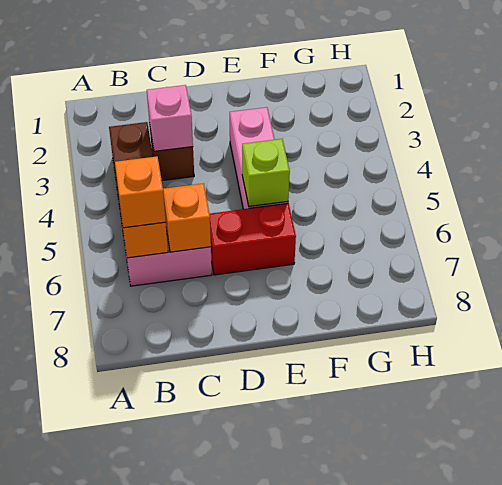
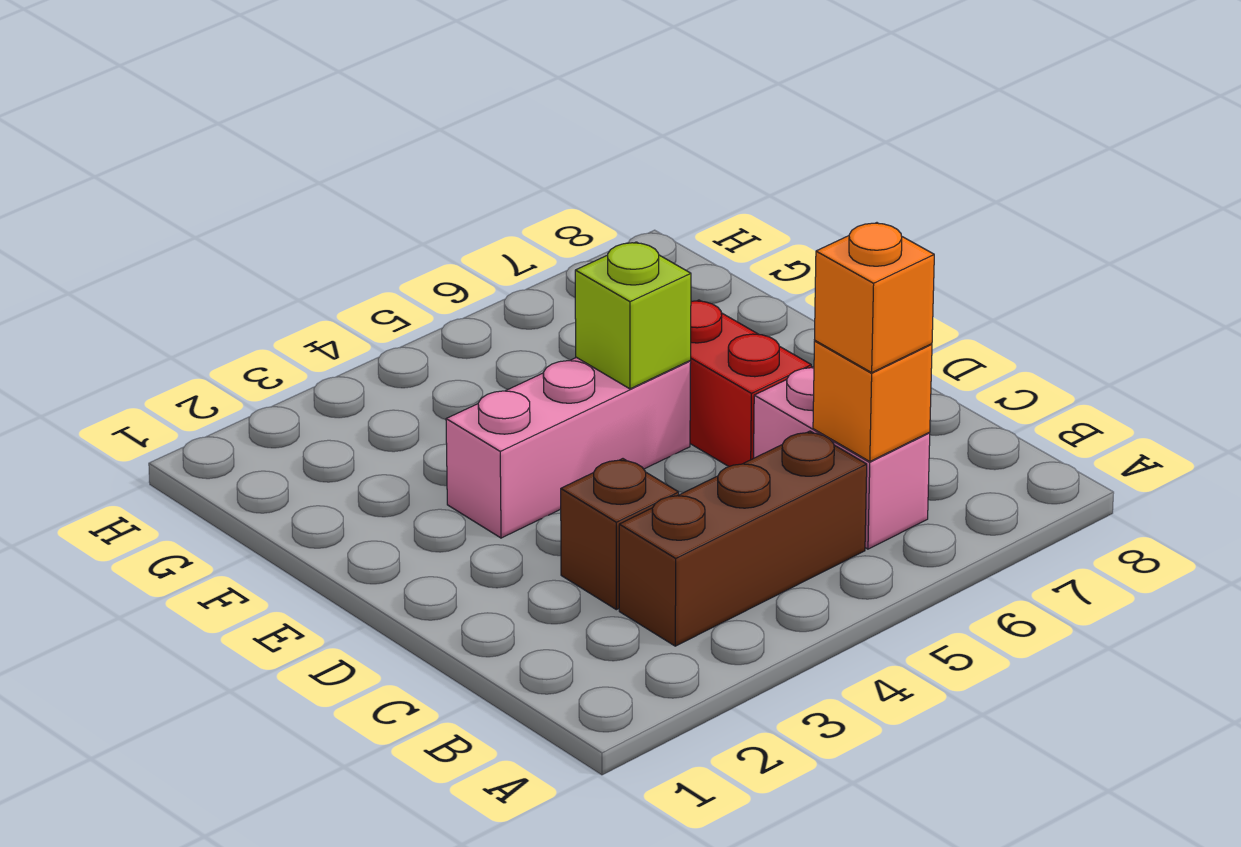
pink 1x1 brick [147,85,193,151] -> none
orange 1x1 brick [163,183,211,252] -> none

